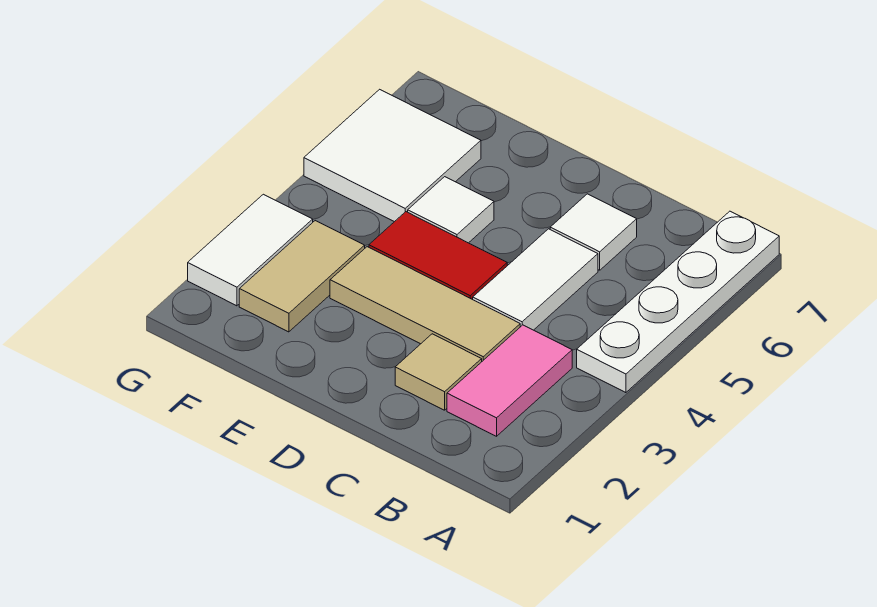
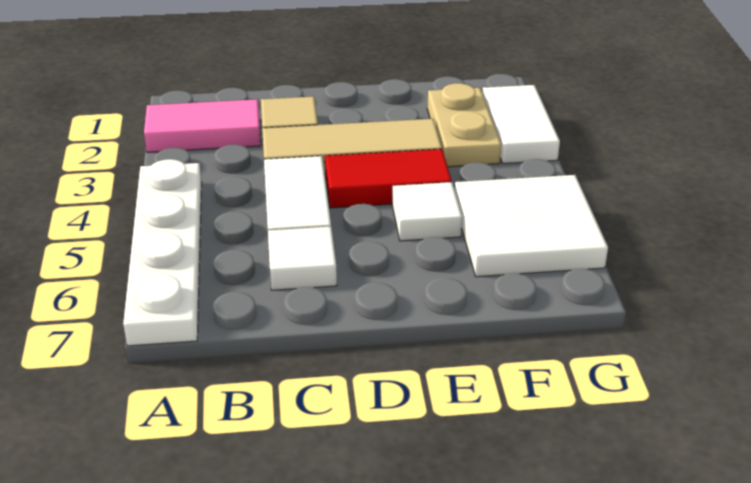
pink 1x2 tile [447,325,572,436] -> pink 1x2 tile turned to [144,99,261,152]
tan 1x2 tile [239,221,365,332] -> tan 1x2 plate [427,83,501,167]

